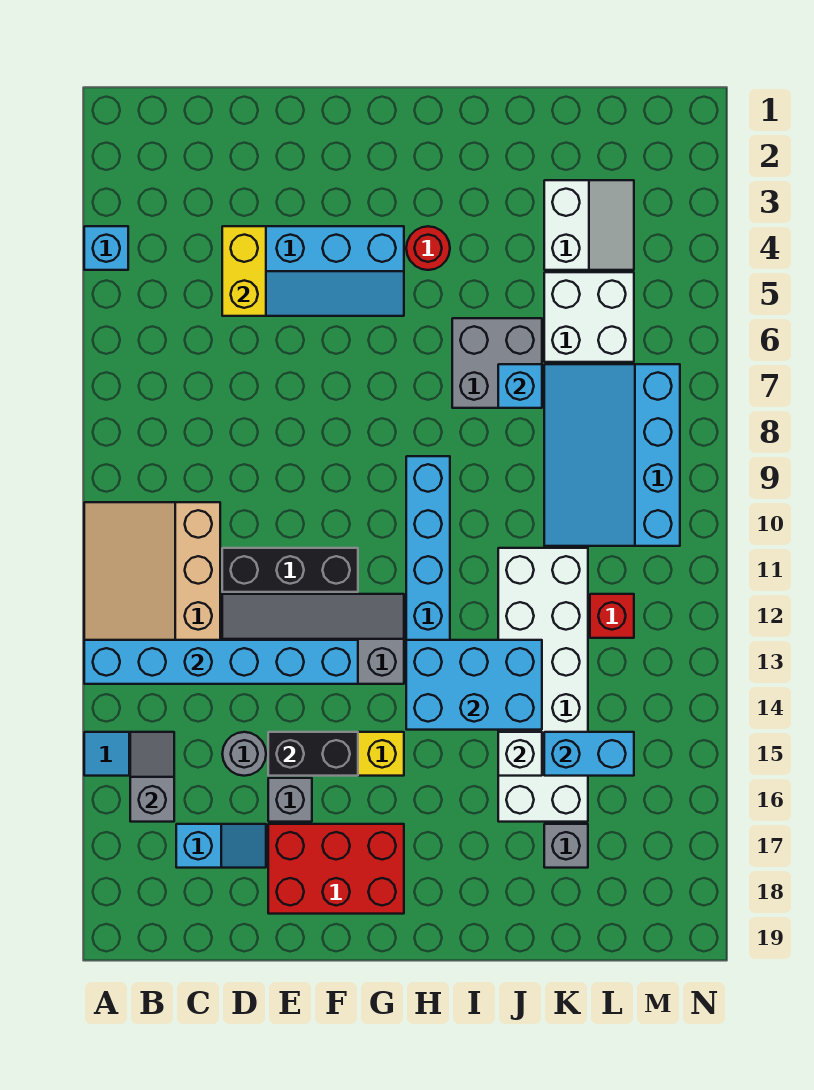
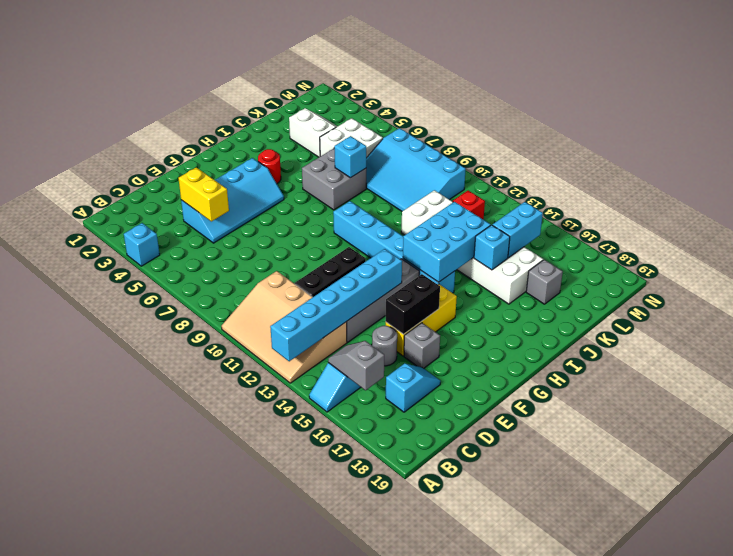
red 2x3 brick [268,824,404,914] -> none
white 1x1 brick [498,732,542,776] -> cyan 1x1 brick [474,225,510,270]

